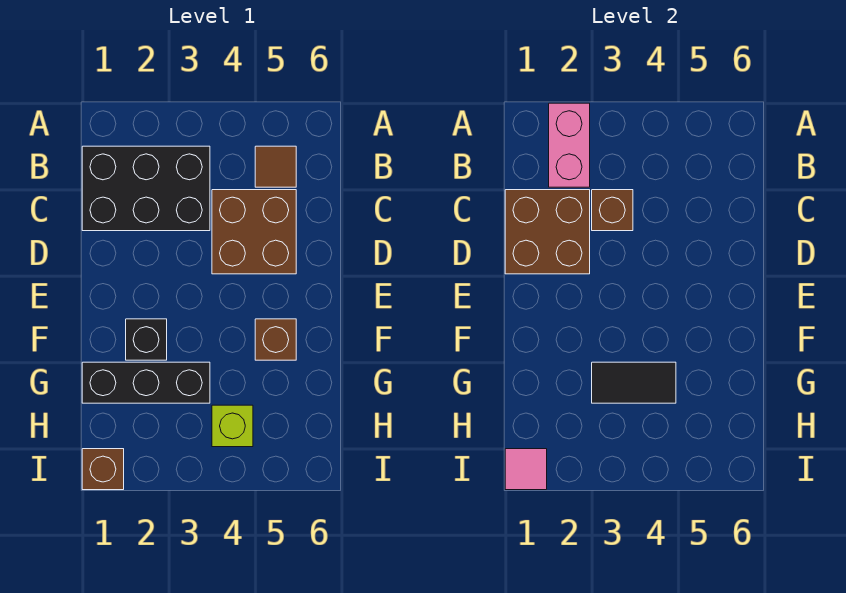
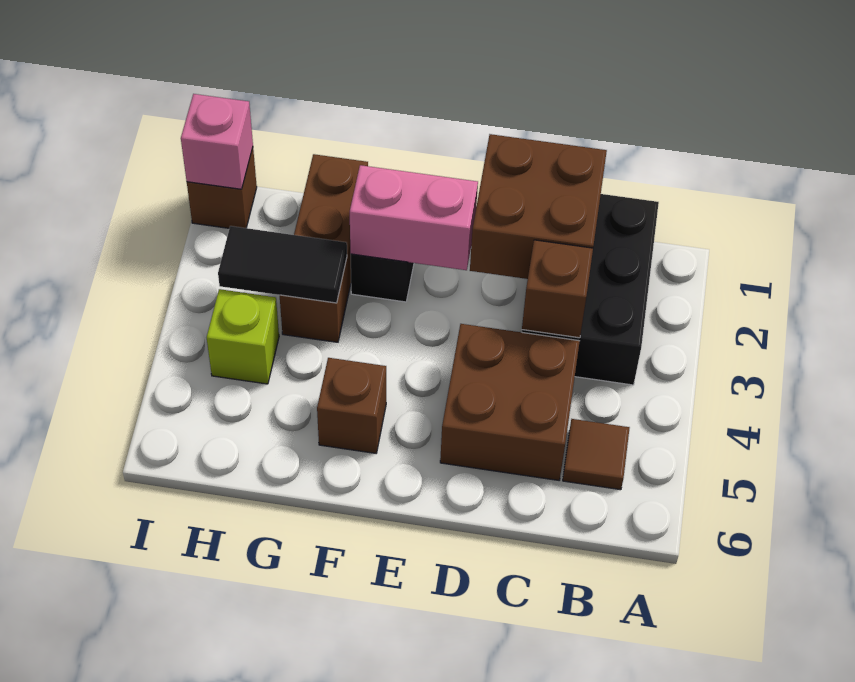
pink 1x2 brick [549,103,590,187] -> pink 1x2 brick moved to [350,165,478,270]
black 1x3 brick [82,362,210,403] -> brown 1x3 brick [280,154,368,342]
black 1x2 tile [592,362,676,403] -> black 1x2 tile turned to [218,226,347,303]
pink 1x1 tile [505,449,547,490] -> pink 1x1 brick [181,94,253,189]

